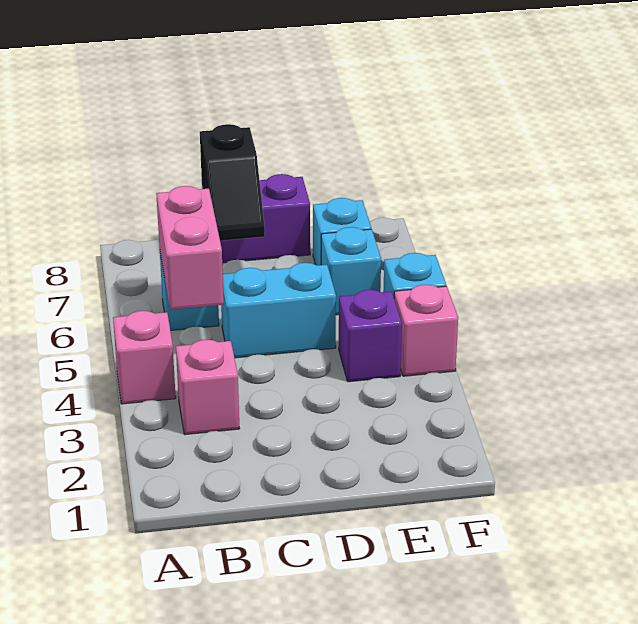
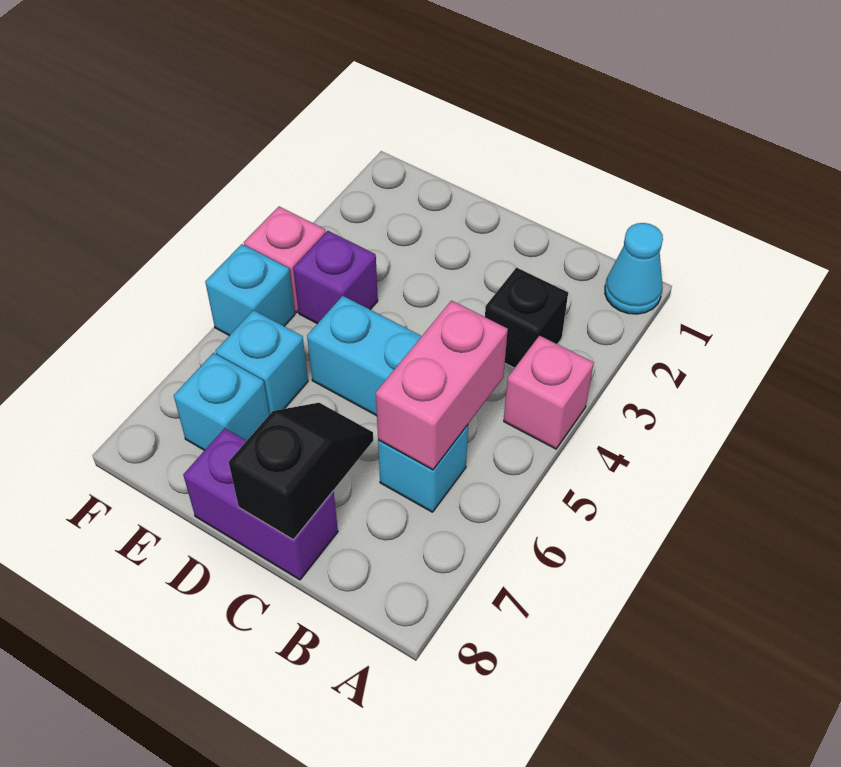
none -> cyan 1x1 cone [605,223,663,314]
pink 1x1 brick [176,340,240,435] -> black 1x1 brick [485,268,568,368]

